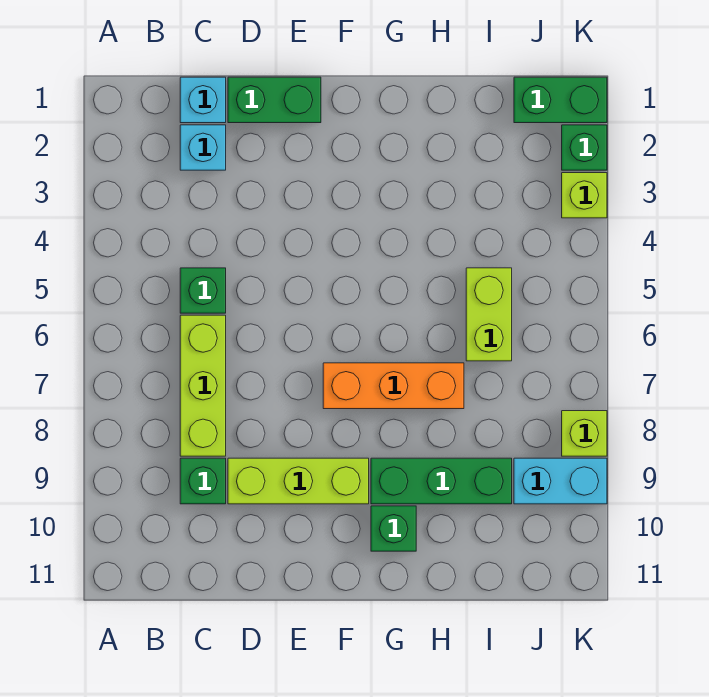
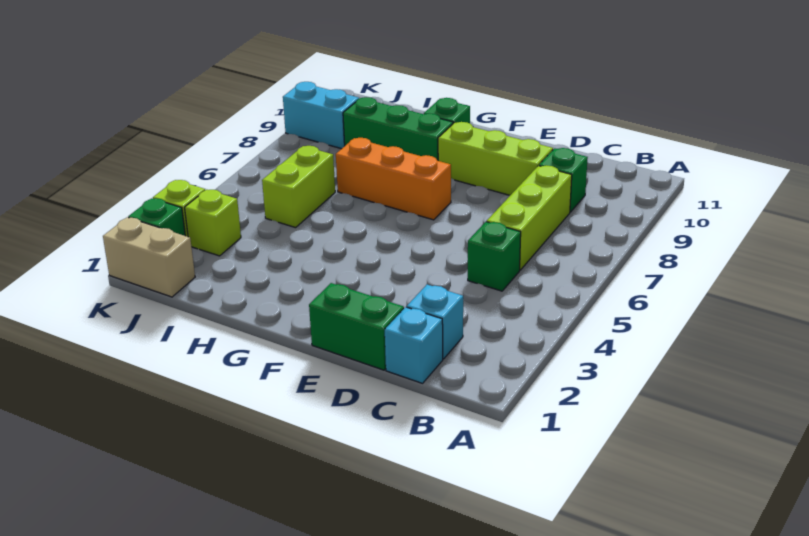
green 1x2 brick [514,77,607,123] -> tan 1x2 brick [103,217,195,297]
lime 1x1 brick [562,411,607,456] -> lime 1x1 brick moved to [185,190,241,256]

